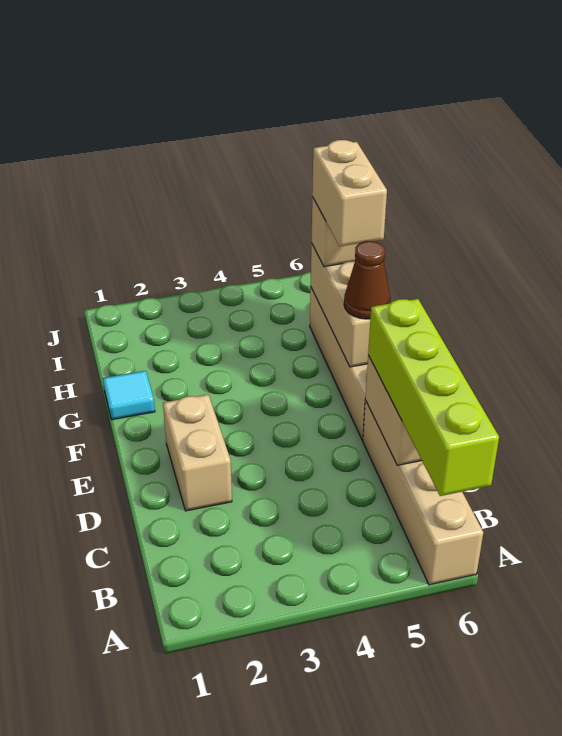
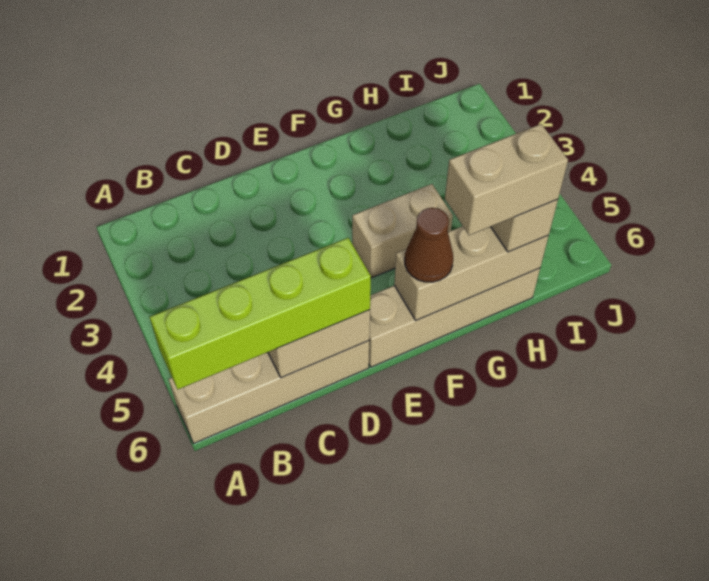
tan 1x2 brick [163,395,232,511] -> tan 1x2 brick moved to [352,184,453,278]
cyan 1x1 tile [103,371,155,420] -> none

